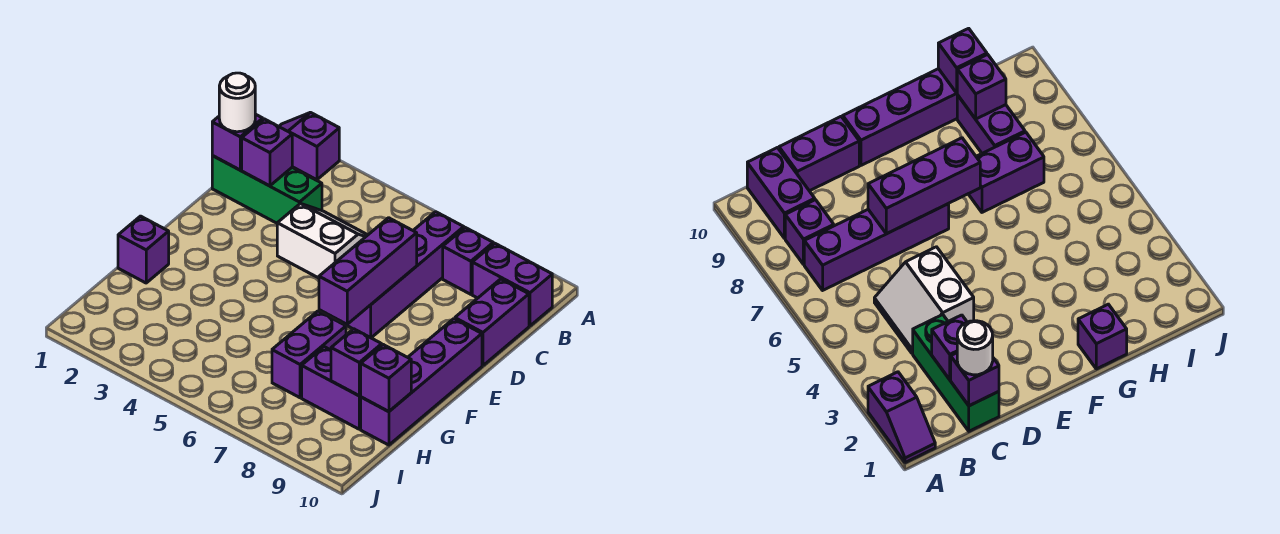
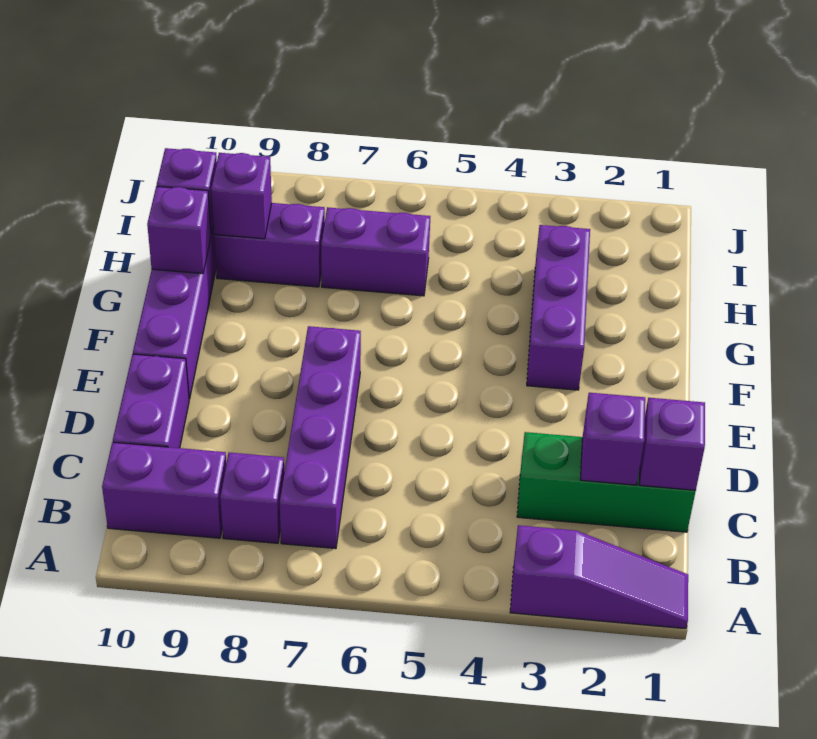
purple 1x2 slope [279,112,339,180] -> purple 1x3 slope [510,525,688,629]
white 1x1 round brick [219,73,255,132] -> none
white 2x2 slope [277,204,367,278] -> none
purple 1x3 brick [319,218,417,324] -> purple 1x3 brick moved to [527,225,590,390]
purple 1x1 brick [118,216,169,283] -> purple 1x1 brick moved to [147,186,211,274]
purple 1x2 brick [272,311,346,398] -> purple 1x2 brick turned to [321,207,430,296]

